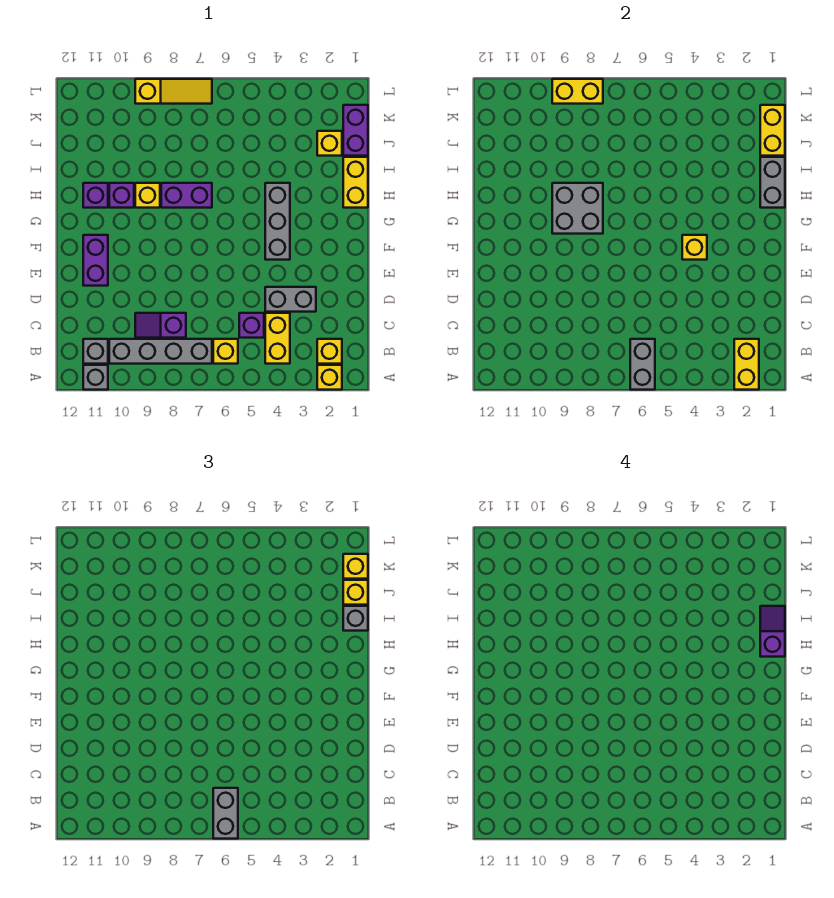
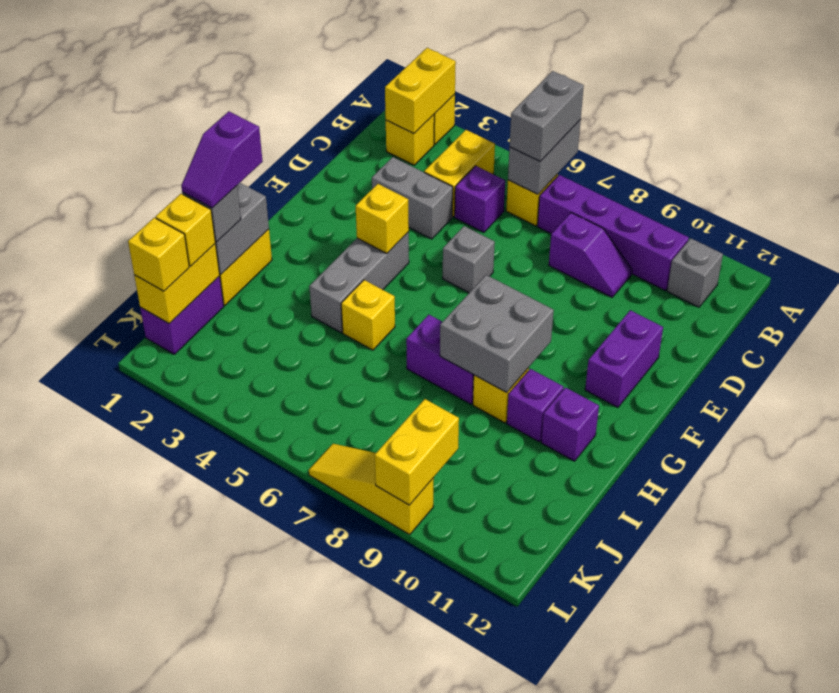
grey 1x1 brick [83,365,108,390] -> grey 1x1 brick moved to [443,226,495,293]
grey 1x4 brick [109,339,212,364] -> purple 1x4 brick [537,175,689,290]
yellow 1x1 brick [317,131,342,156] -> yellow 1x1 brick moved to [341,280,395,350]
yellow 1x2 brick [552,79,603,104] -> yellow 1x2 brick turned to [375,399,459,505]

